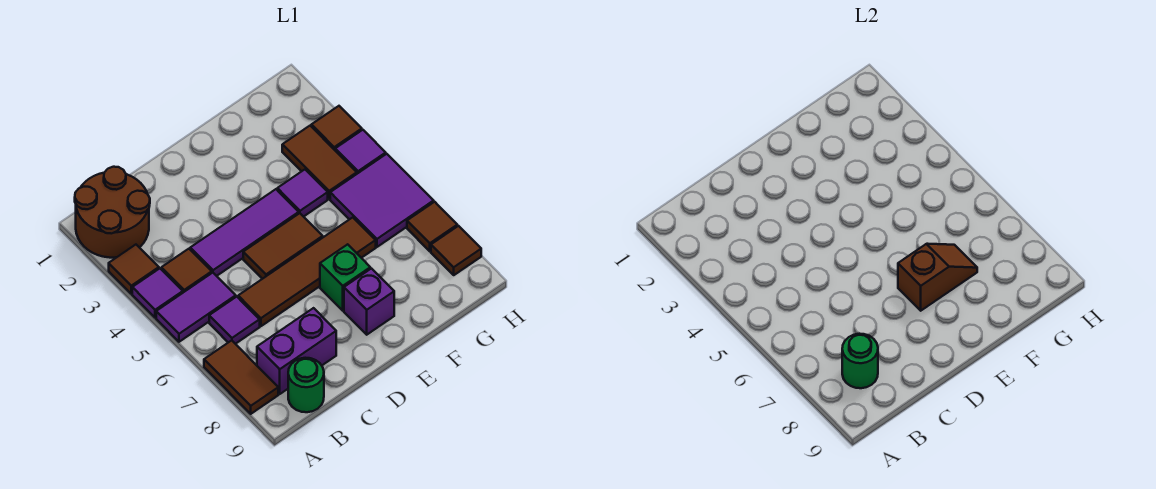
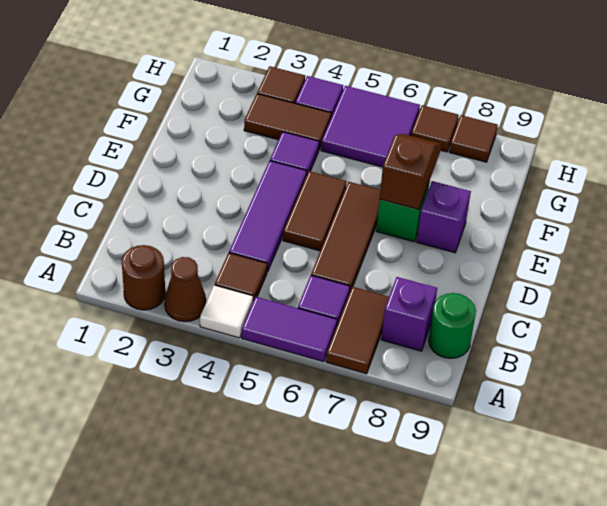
brown 2x2 round brick [75,167,150,258] -> brown 1x1 round brick [122,245,165,310]
brown 1x1 tile [109,245,159,294] -> brown 1x1 cone [165,257,206,322]
purple 1x1 tile [132,269,183,318] -> white 1x1 tile [200,285,253,338]
purple 1x2 tile [156,273,236,342] -> purple 1x2 tile turned to [242,297,337,362]
brown 1x2 tile [204,340,278,414] -> brown 1x2 tile turned to [326,287,389,374]
purple 1x2 brick [257,308,336,394] -> purple 1x1 brick [381,277,437,351]
green 1x1 round brick [842,334,878,388] -> none
brown 1x4 tile [238,217,376,326] -> brown 1x3 tile [311,182,380,291]

